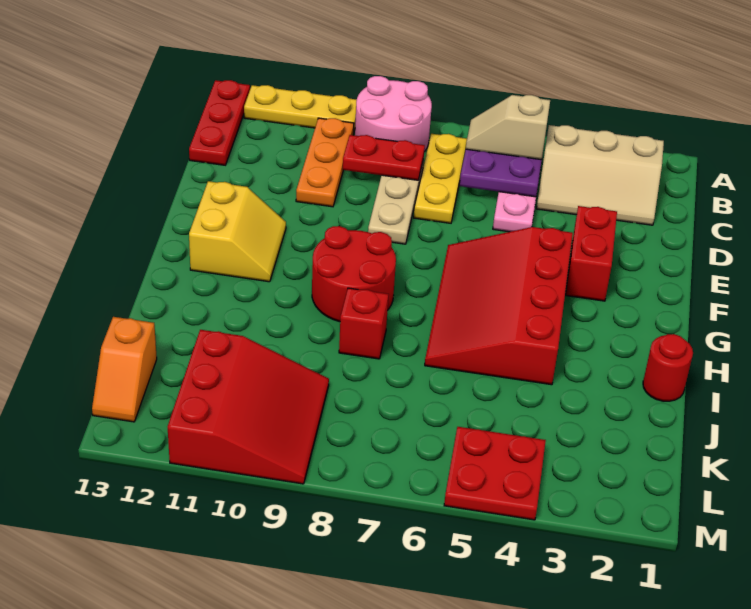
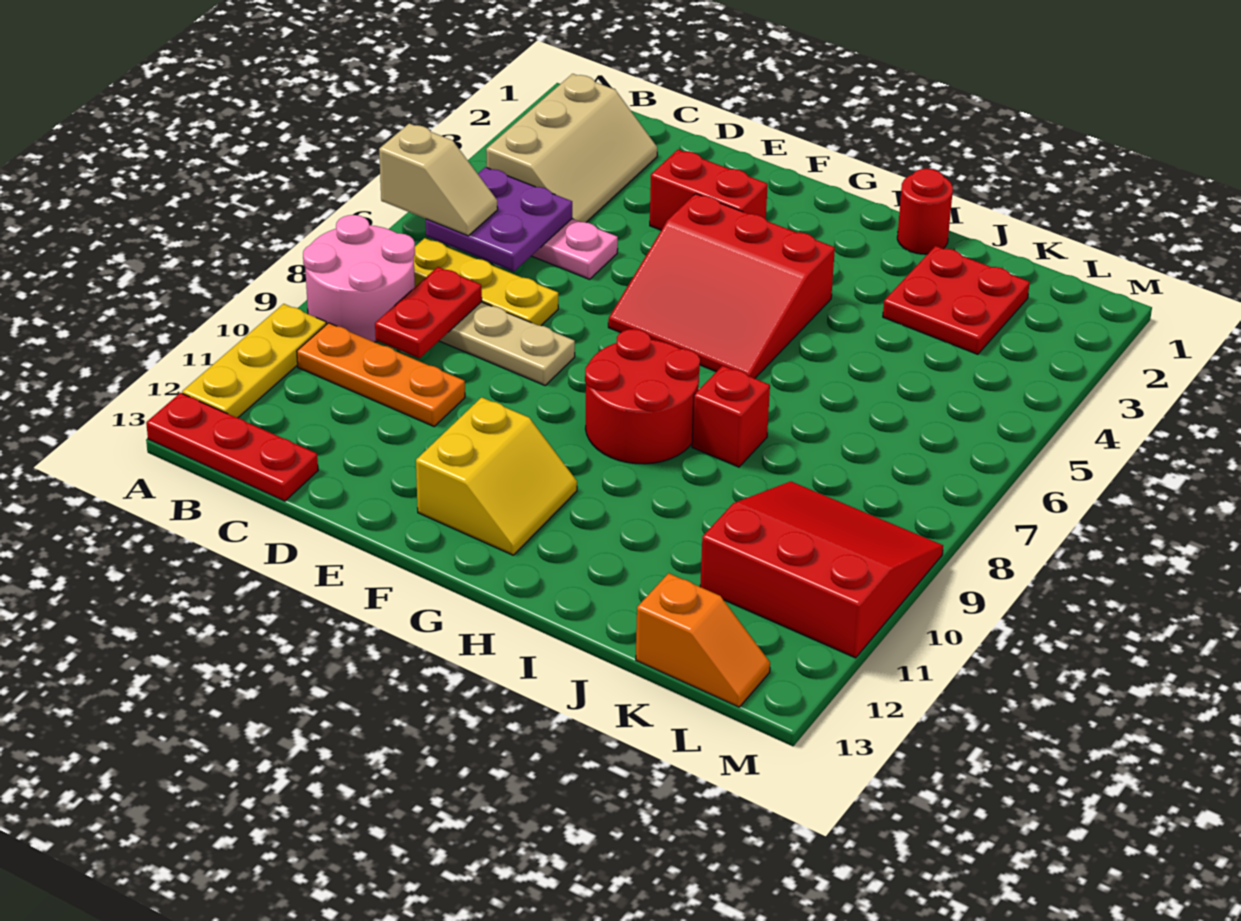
tan 1x2 slope [466,95,550,160] -> tan 1x2 slope turned to [379,123,498,236]
red 3x4 slope [425,227,573,385] -> red 3x3 slope [608,194,835,378]
yellow 2x2 slope [189,181,286,282] -> yellow 2x2 slope turned to [416,397,577,555]
red 2x2 plate [444,427,546,520] -> red 2x2 plate moved to [883,246,1030,354]

